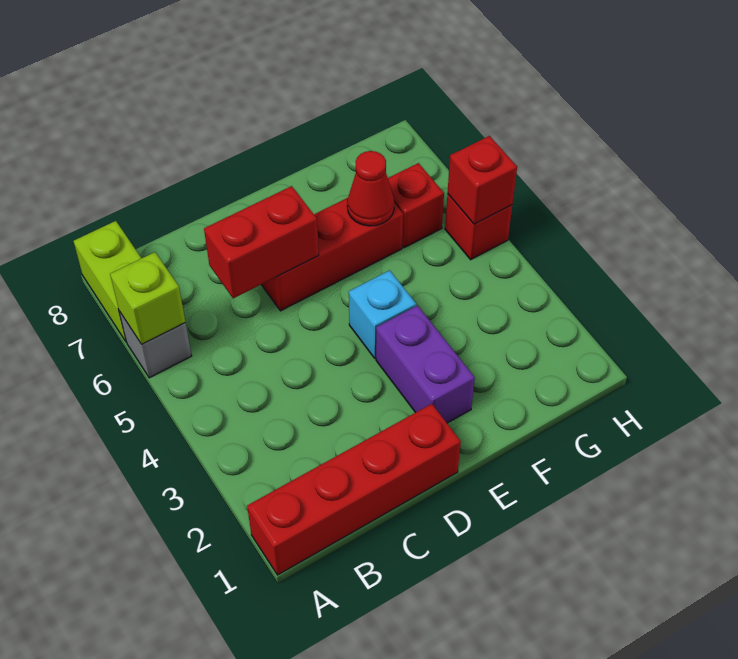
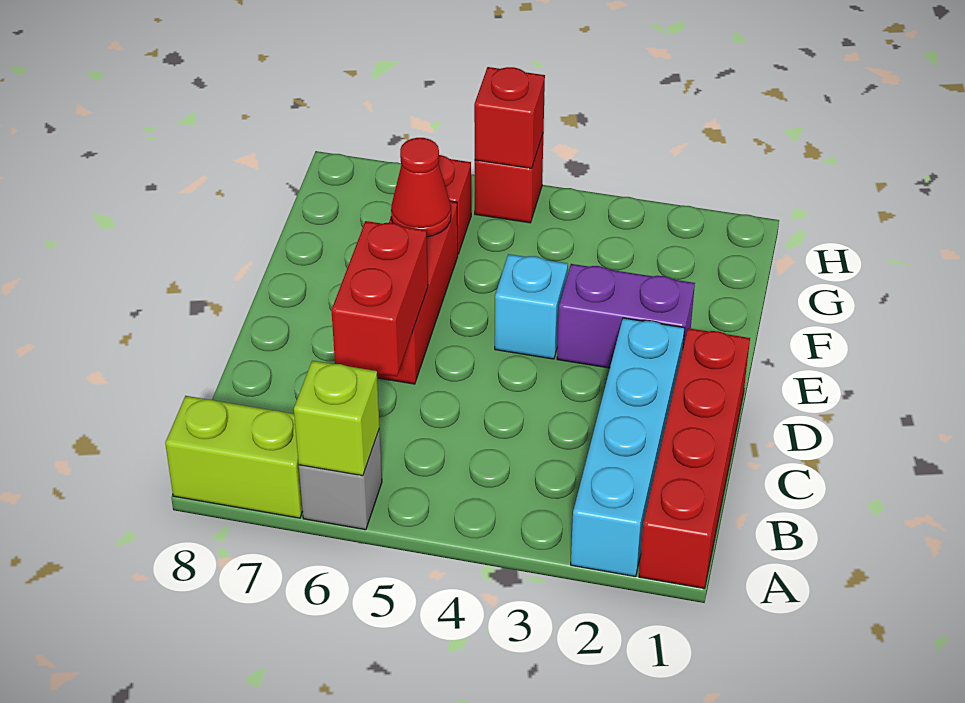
none -> cyan 1x4 brick [571,318,685,577]

